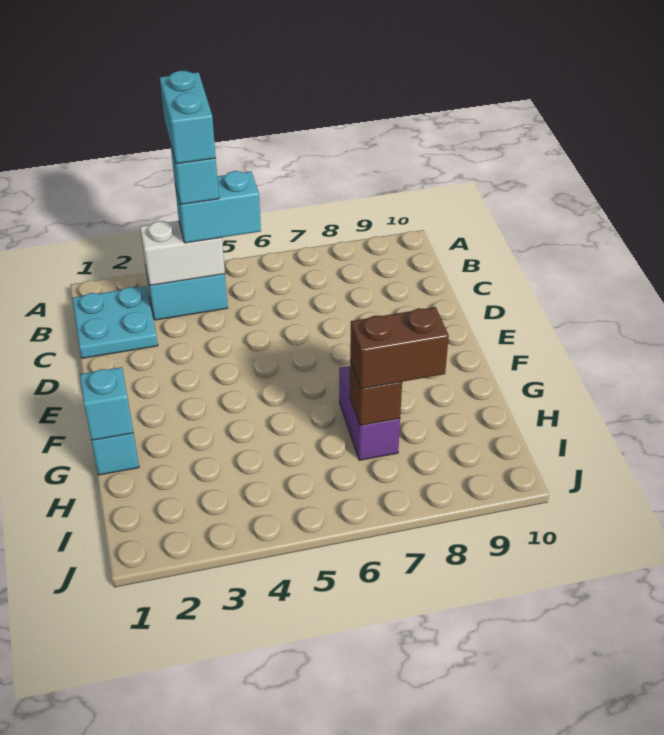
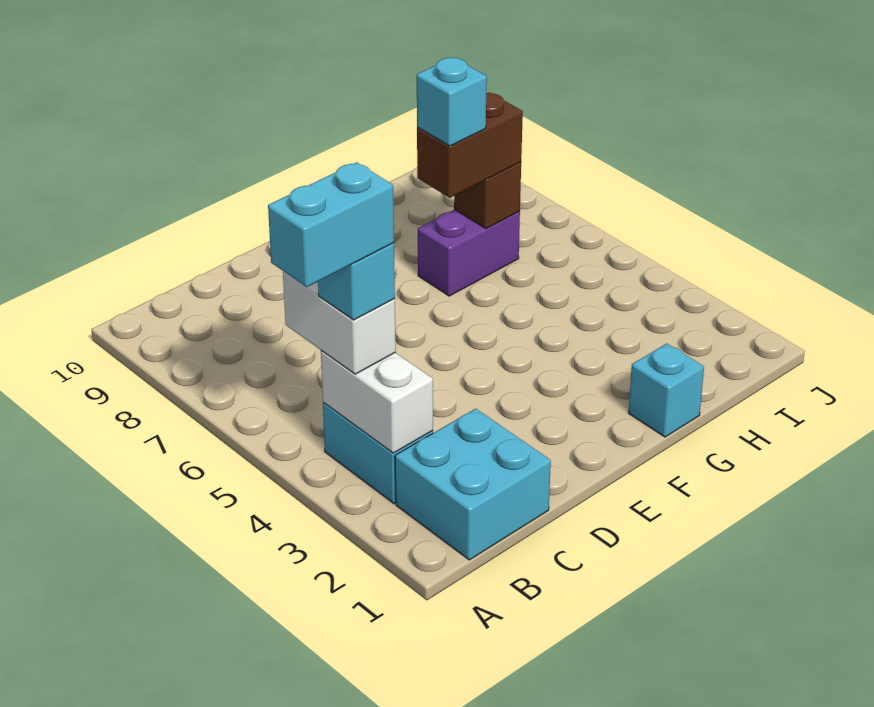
cyan 2x2 plate [72,286,158,358] -> cyan 2x2 brick [395,409,551,560]
cyan 1x2 brick [175,171,261,243] -> white 1x2 brick [283,272,396,374]
cyan 1x1 brick [80,367,133,440] -> cyan 1x1 brick moved to [417,58,487,146]
brown 1x2 brick [350,307,449,389] -> brown 1x2 brick turned to [417,92,523,198]

